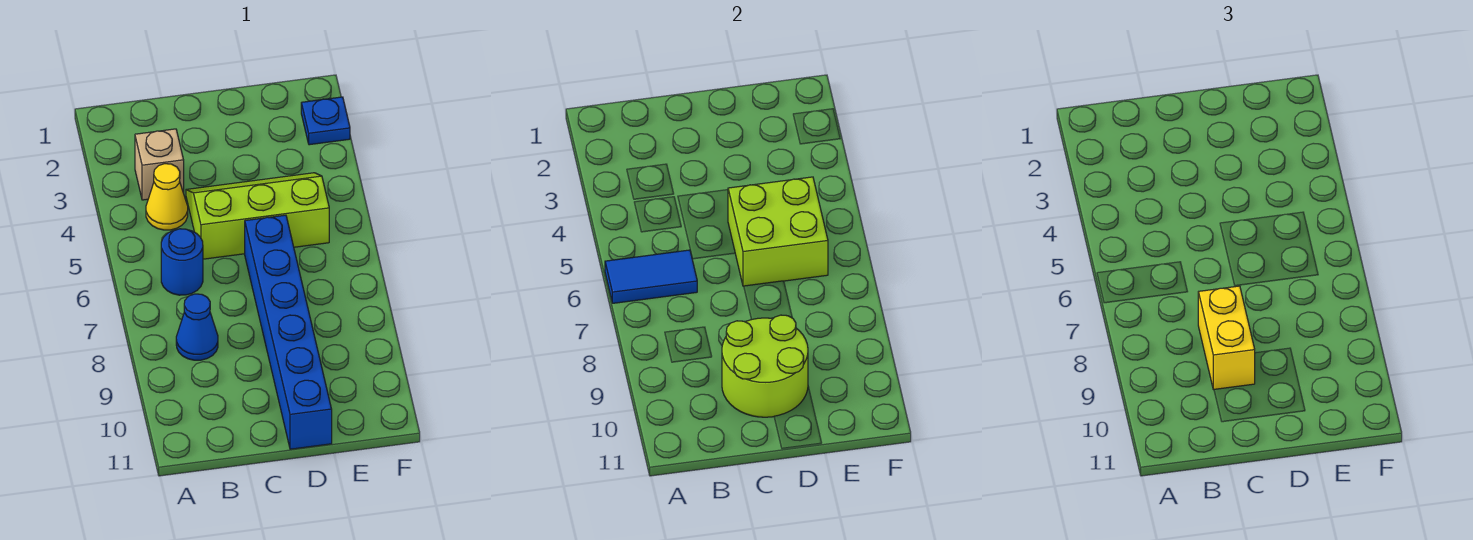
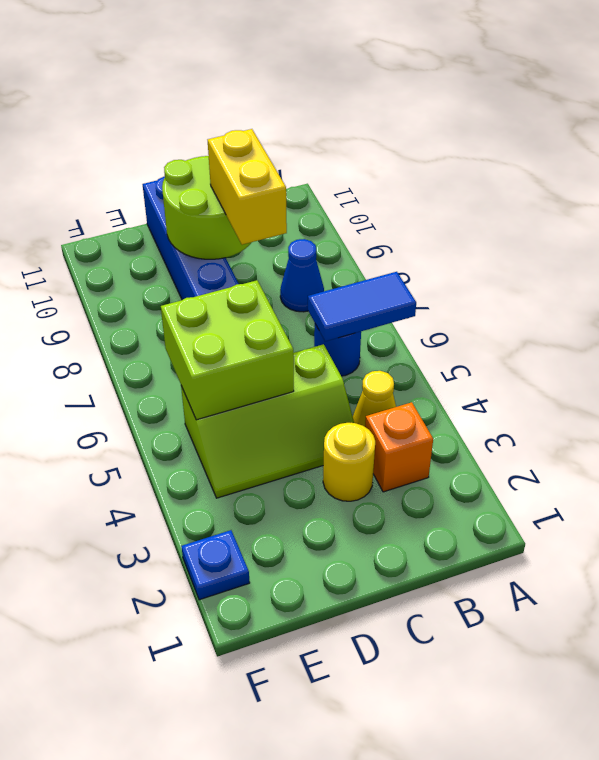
tan 1x1 brick [135,129,184,200] -> orange 1x1 brick [365,402,433,492]
none -> yellow 1x1 round brick [323,423,375,501]

